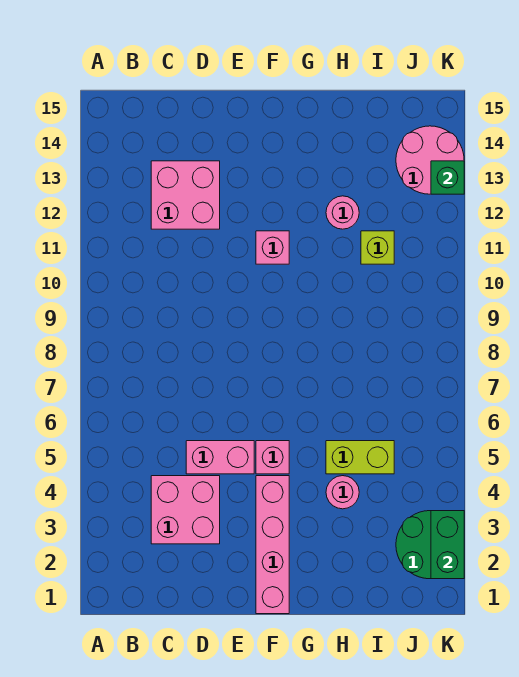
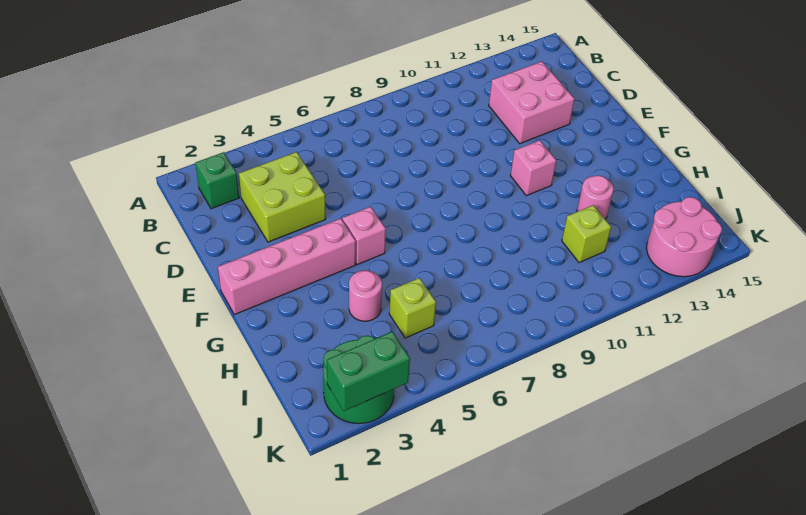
pink 2x2 brick [151,476,220,544] -> lime 2x2 brick [239,152,326,242]
pink 1x2 brick [186,441,254,474] -> none
lime 1x2 brick [326,441,394,474] -> lime 1x1 brick [389,278,436,338]
green 1x1 brick [431,161,464,194] -> green 1x1 brick moved to [195,152,239,209]

